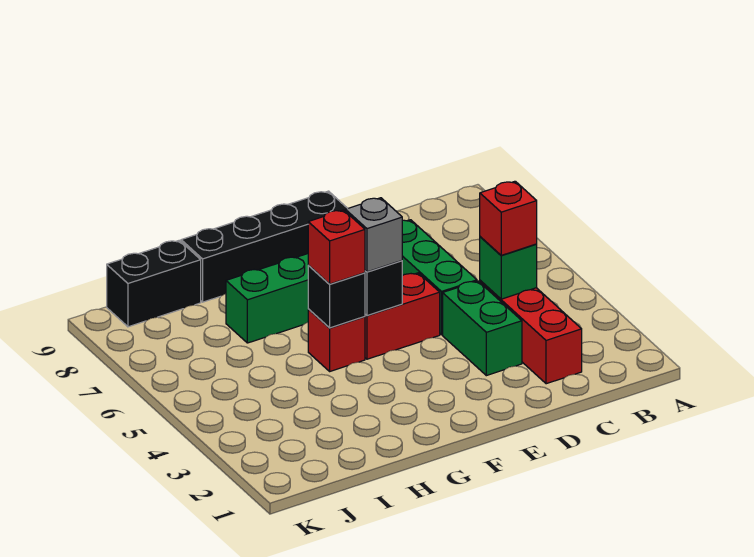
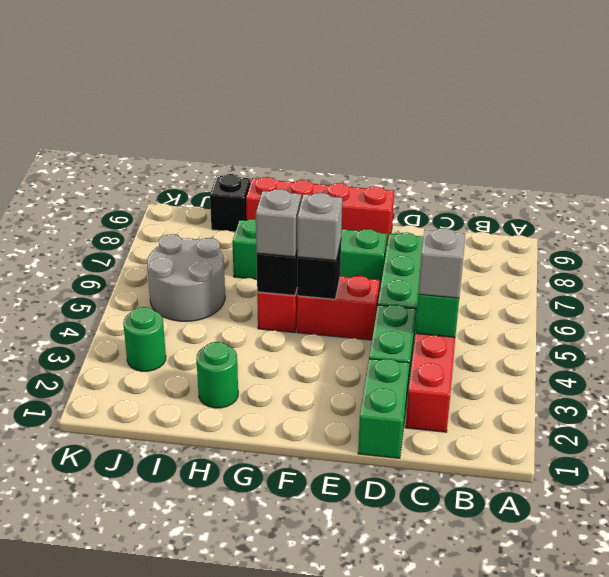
red 1x1 brick [480,181,537,255] -> grey 1x1 brick [418,228,465,298]
none -> green 1x2 brick [358,359,410,458]
black 1x4 brick [181,191,348,302] -> red 1x4 brick [246,177,394,244]
red 1x1 brick [308,210,365,284] -> grey 1x1 brick [256,189,301,257]
none -> green 1x1 round brick [196,342,238,408]
none -> grey 2x2 round brick [147,234,225,321]
black 1x2 brick [107,240,201,327] -> black 1x1 brick [210,174,251,232]
none -> green 1x1 round brick [123,307,166,371]

